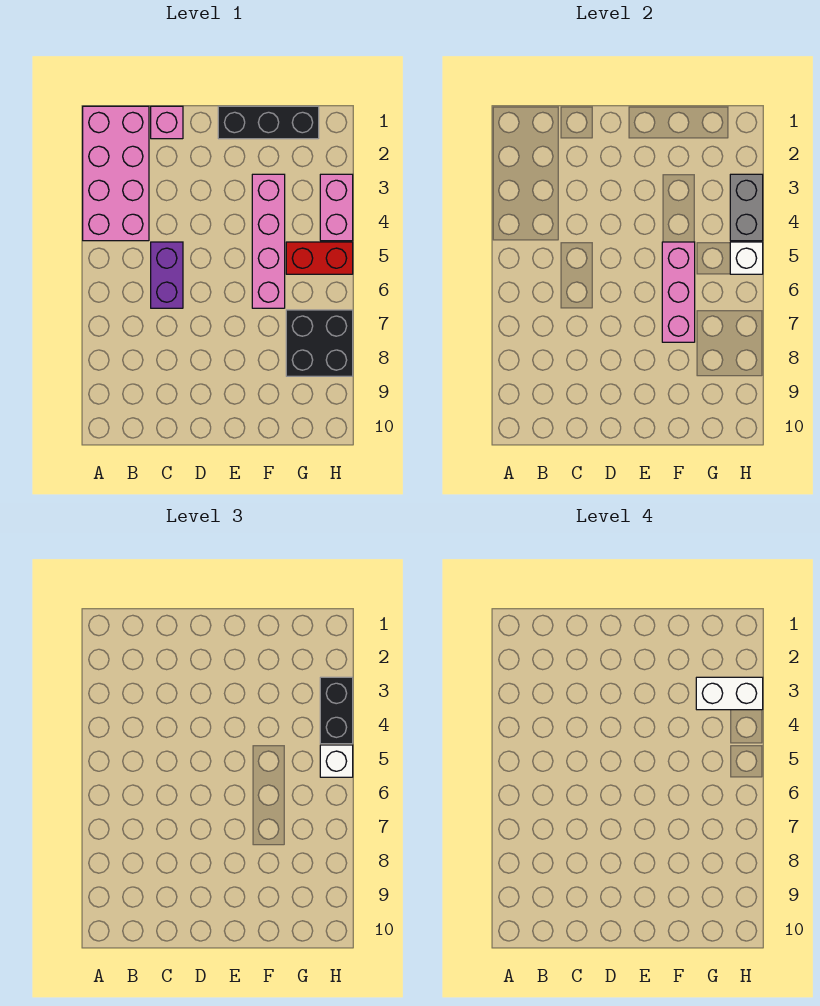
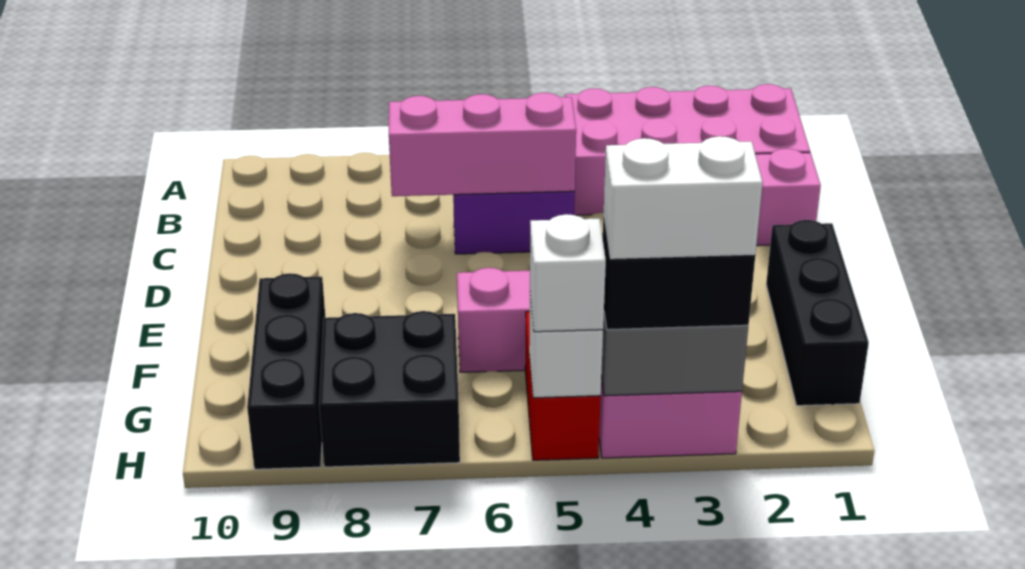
pink 1x3 brick [662,242,695,342] -> pink 1x3 brick moved to [389,93,576,196]
none -> black 1x3 brick [247,273,326,469]
white 1x2 brick [696,677,763,710] -> white 1x2 brick turned to [603,136,763,260]

